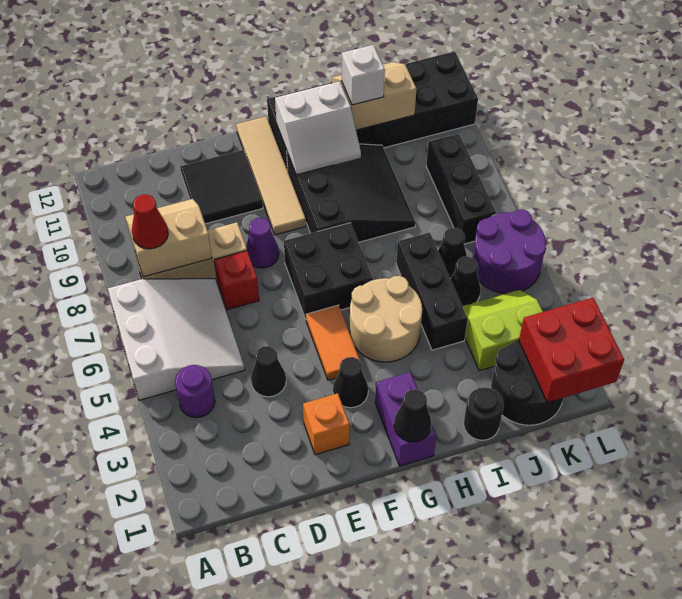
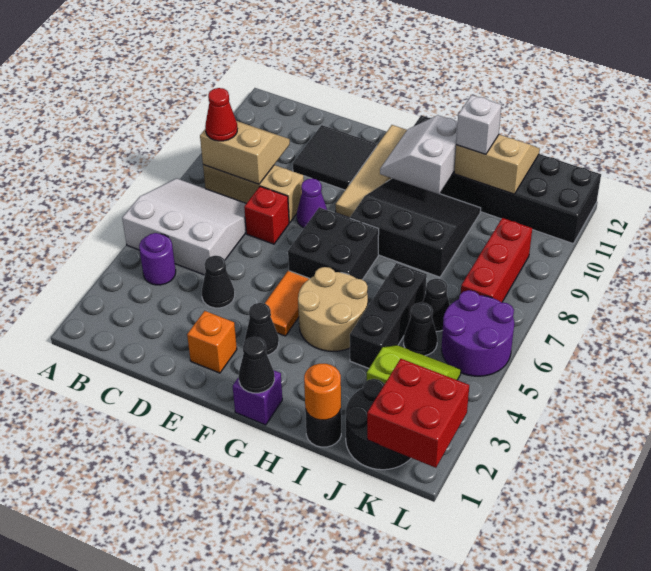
white 3x3 slope [108,279,245,400] -> white 3x3 slope turned to [122,178,246,275]
purple 1x2 brick [375,372,436,466] -> purple 1x1 brick [233,370,282,425]
black 3x3 slope [287,144,416,242] -> black 3x3 slope turned to [350,178,481,277]
white 2x2 slope [275,81,361,175] -> white 2x2 slope turned to [380,115,458,194]
none -> orange 1x1 round brick [304,364,341,420]
black 1x3 brick [426,134,496,244] -> red 1x3 brick [461,218,532,302]

